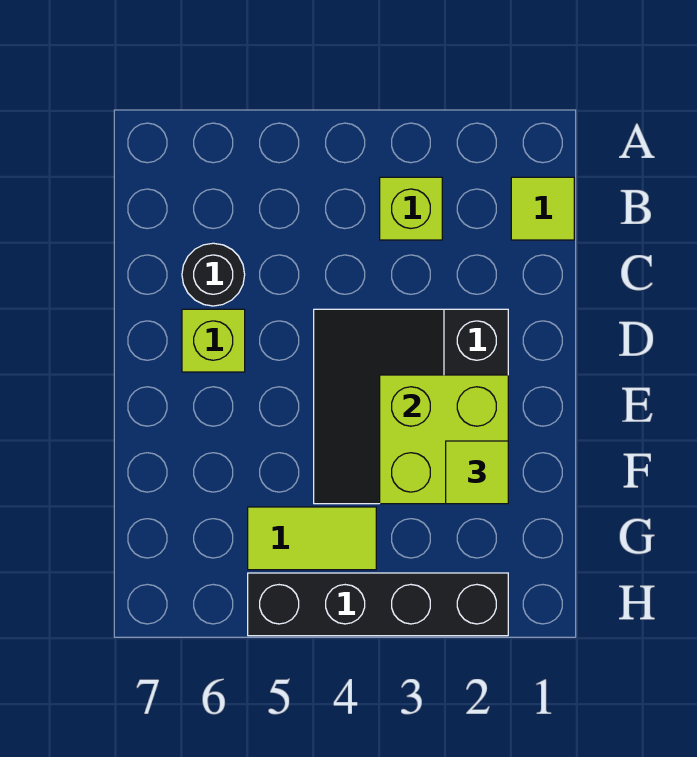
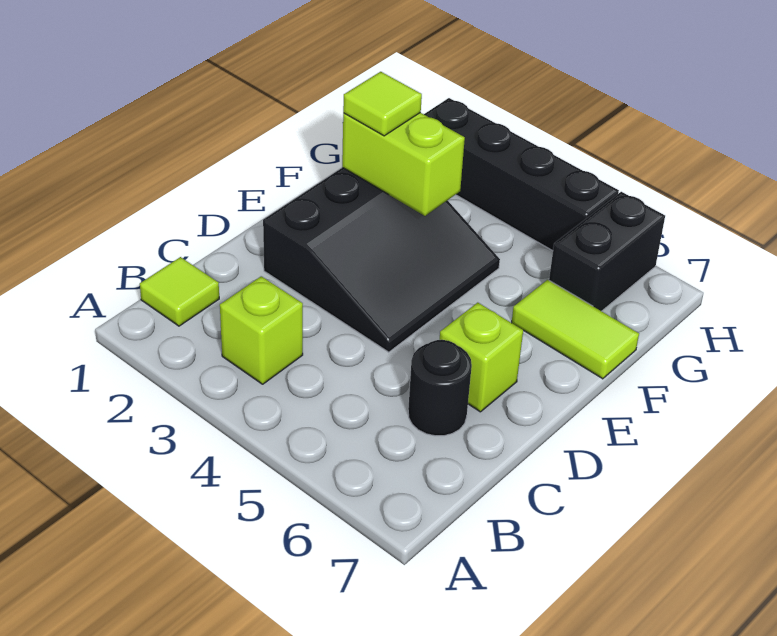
lime 2x2 brick [380,375,508,504] -> lime 1x2 brick [342,113,465,216]
lime 1x2 tile [248,507,376,570] -> lime 1x2 tile moved to [512,280,639,379]
none -> black 1x2 brick [549,192,665,311]

